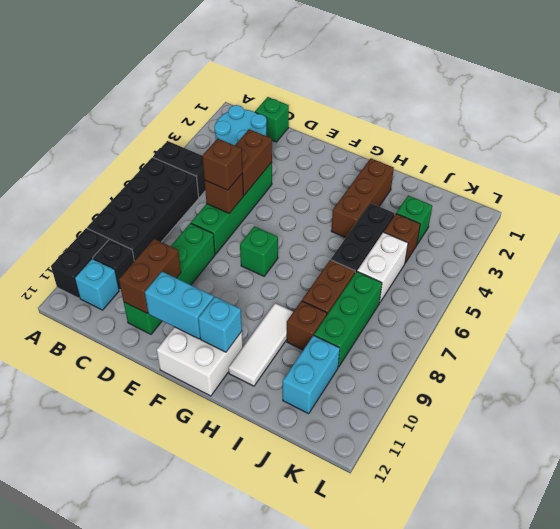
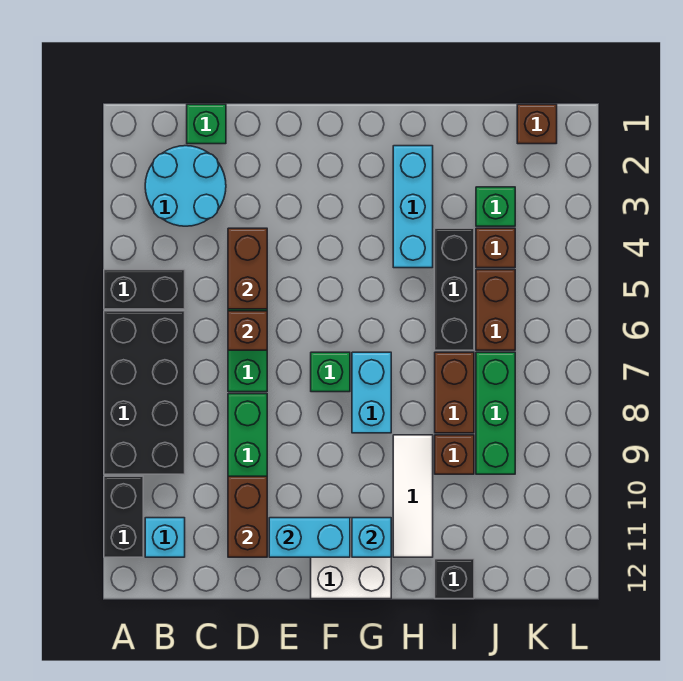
black 1x1 brick [93,239,134,290] -> black 1x1 brick moved to [435,559,474,599]
brown 1x1 brick [202,138,242,190] -> brown 1x1 brick moved to [517,104,557,144]
brown 1x3 brick [331,158,394,238] -> cyan 1x3 brick [393,146,433,268]
white 1x2 brick [357,232,408,302] -> brown 1x2 brick [476,270,515,350]
cyan 1x2 brick [283,335,340,414] -> cyan 1x2 brick moved to [352,352,391,433]

